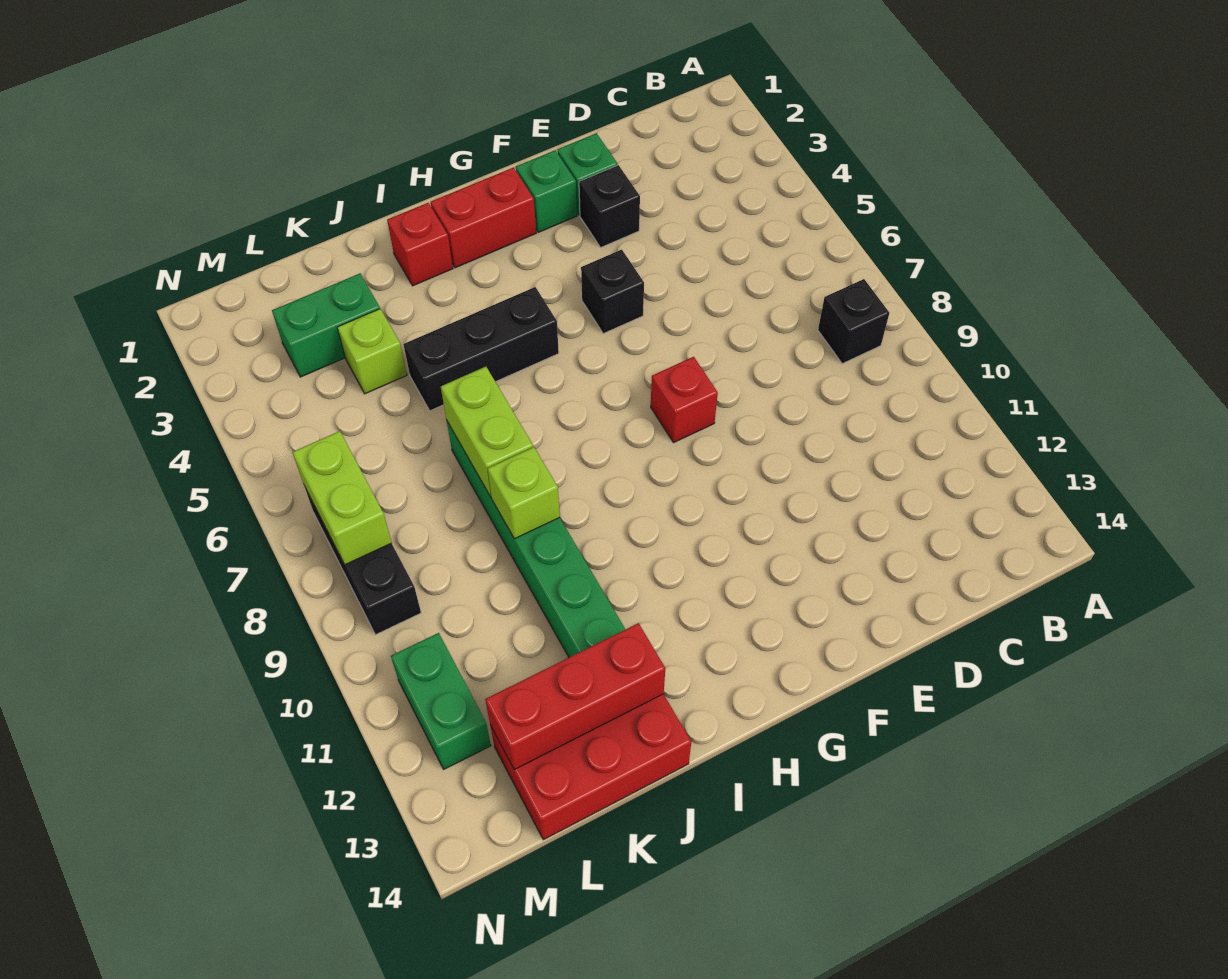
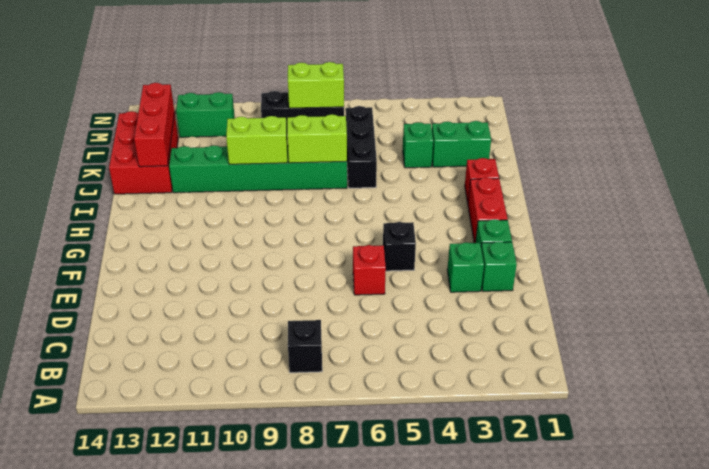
black 1x1 brick [579,165,640,247] -> green 1x1 brick [447,242,484,292]
red 1x1 brick [651,357,718,443] -> red 1x1 brick moved to [353,245,386,295]
black 1x3 brick [404,287,559,411] -> black 1x3 brick moved to [345,106,377,188]
lime 1x1 brick [488,447,560,539] -> lime 1x2 brick [226,116,288,164]
green 1x2 brick [272,273,380,377] -> green 1x2 brick turned to [432,121,491,167]
lime 1x1 brick [337,309,407,394] -> green 1x1 brick [403,122,433,168]

